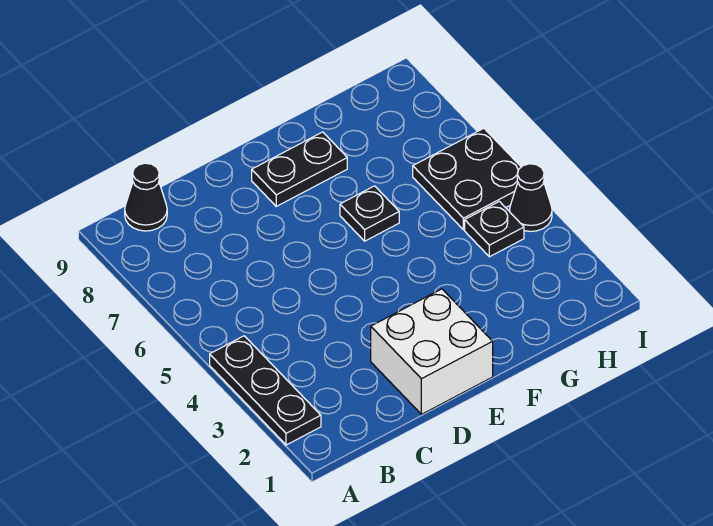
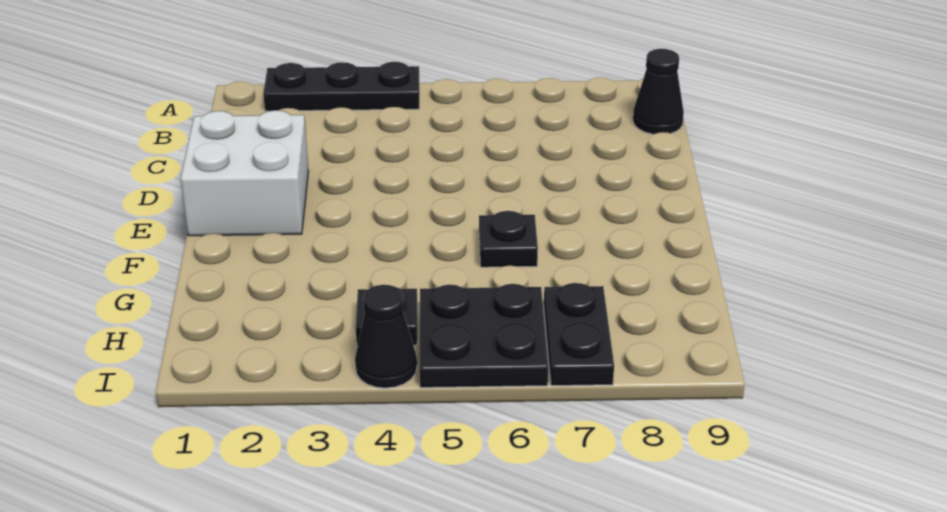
black 1x2 plate [252,132,347,206] -> black 1x2 plate moved to [544,283,614,386]

